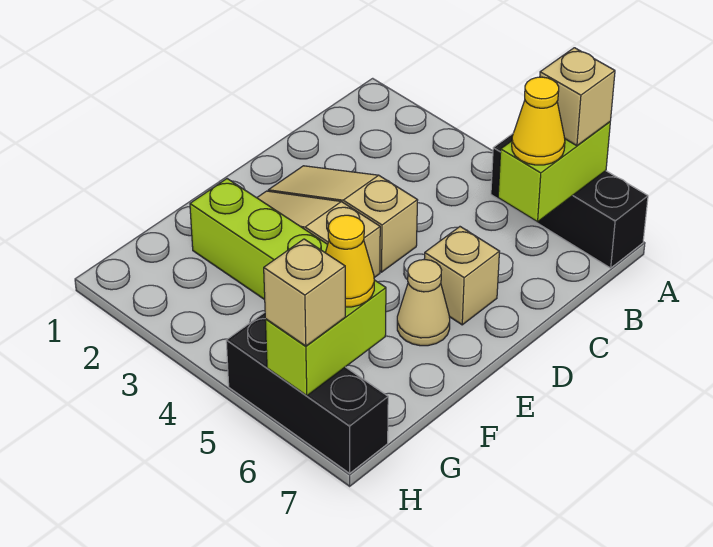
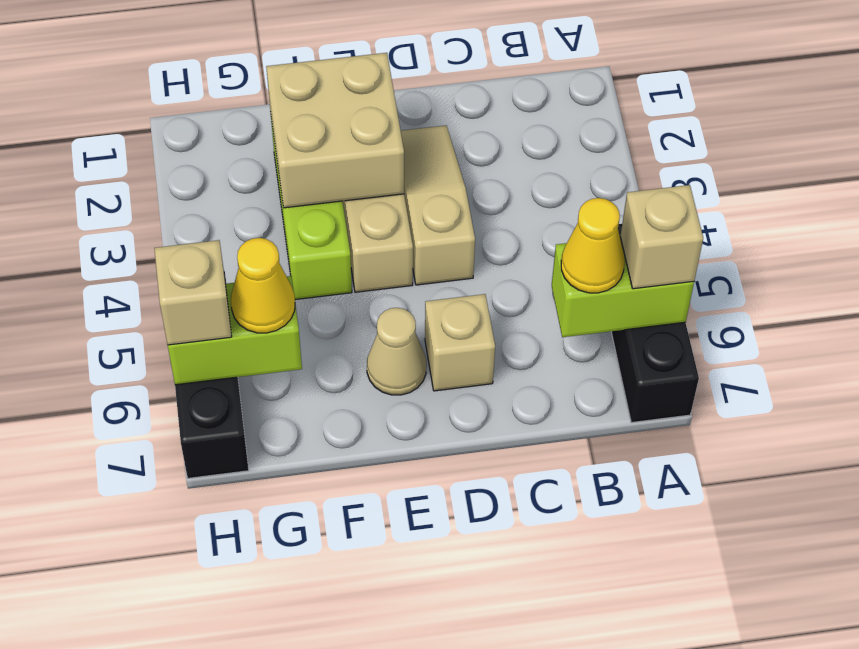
none -> tan 2x2 brick [266,53,404,208]

